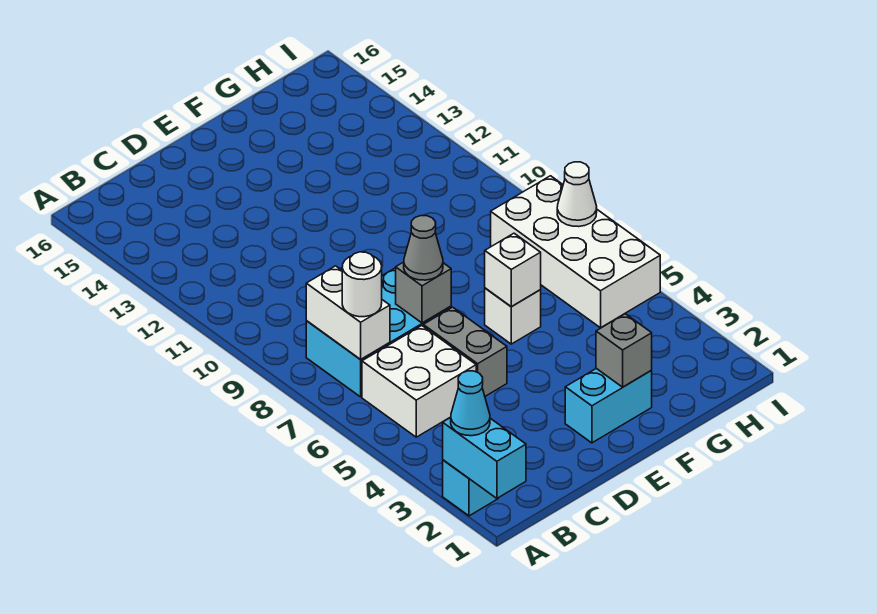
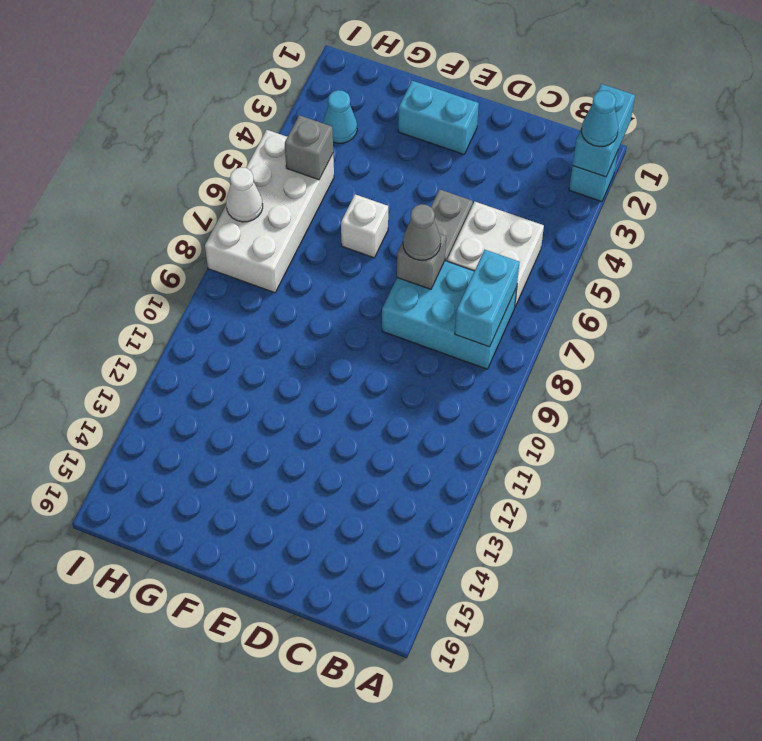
white 1x2 brick [306,266,390,360] -> cyan 1x2 brick [455,250,520,347]
white 1x1 round brick [342,252,382,317] -> none
grey 1x1 brick [596,314,652,387] -> grey 1x1 brick moved to [285,115,333,180]
white 1x1 brick [485,233,541,306] -> none
none -> cyan 1x1 cone [323,90,357,143]

